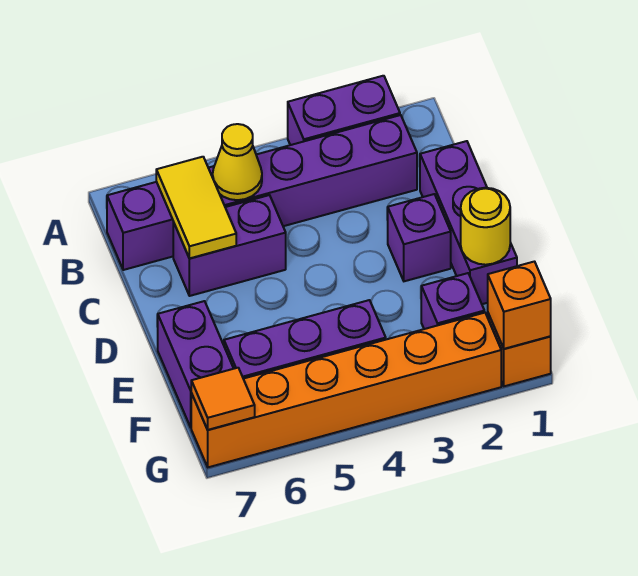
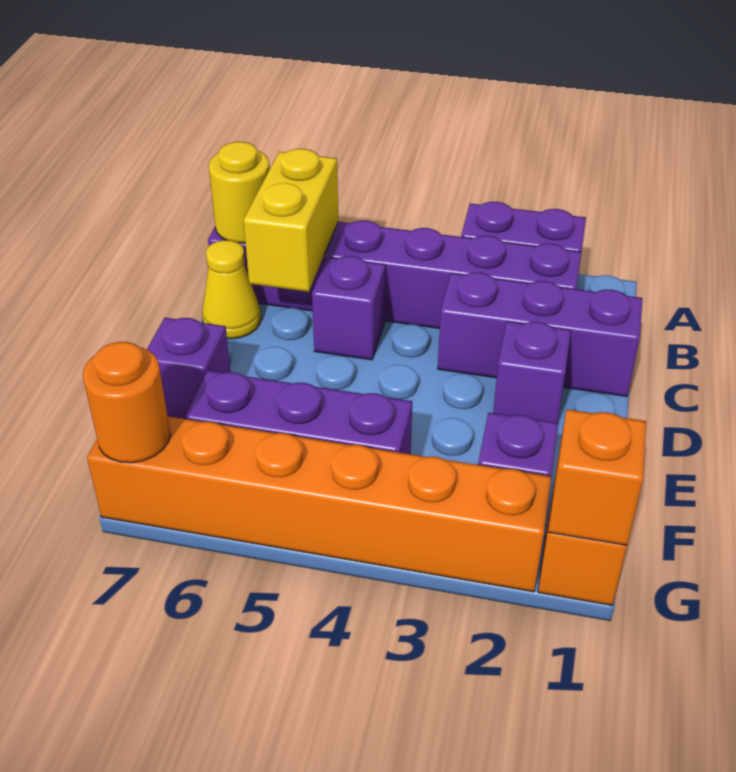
yellow 1x1 cone [212,124,262,200] -> yellow 1x1 cone moved to [202,240,261,339]
yellow 1x2 tile [156,157,236,259] -> yellow 1x2 brick [243,149,338,292]
purple 1x3 brick [420,141,517,304] -> purple 1x3 brick turned to [438,273,642,396]
purple 1x2 brick [173,195,286,296] -> purple 1x1 brick [312,256,385,360]
yellow 1x1 round brick [461,188,510,265] -> yellow 1x1 round brick moved to [209,142,270,243]
purple 1x2 brick [158,301,234,427] -> purple 1x1 brick [147,318,231,419]
orange 1x1 tile [191,368,255,430] -> orange 1x1 round brick [83,342,171,463]

